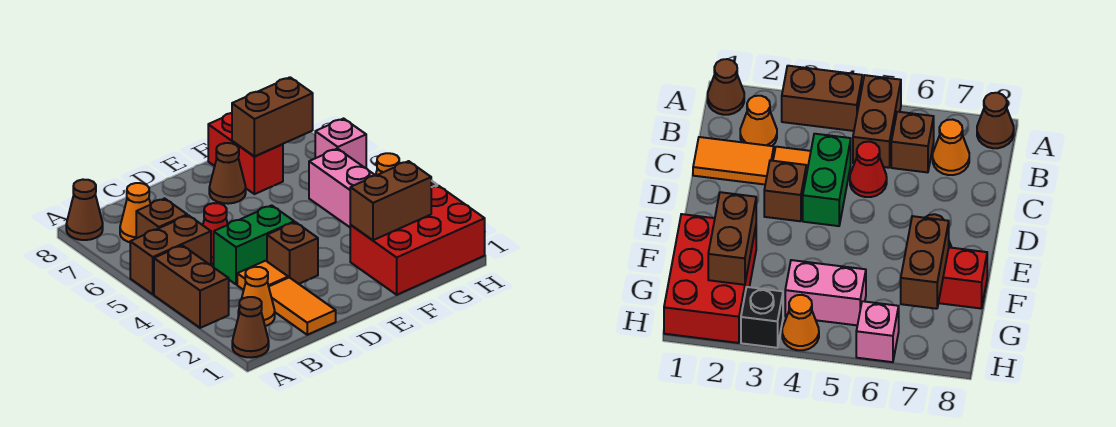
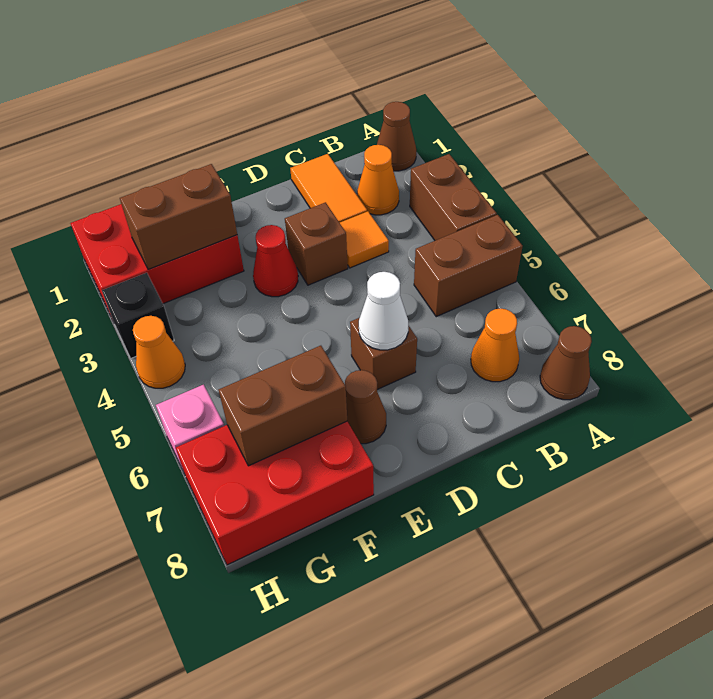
brown 1x1 brick [136,198,187,238] -> brown 1x1 brick moved to [350,318,417,389]
green 1x2 brick [214,205,294,285] -> none
red 1x1 cone [203,203,228,264] -> red 1x1 cone moved to [253,225,298,297]
none -> white 1x1 cone [359,272,408,350]
red 1x2 brick [208,113,283,194] -> red 2x3 brick [176,421,374,565]
pink 1x2 brick [309,149,376,227] -> none

